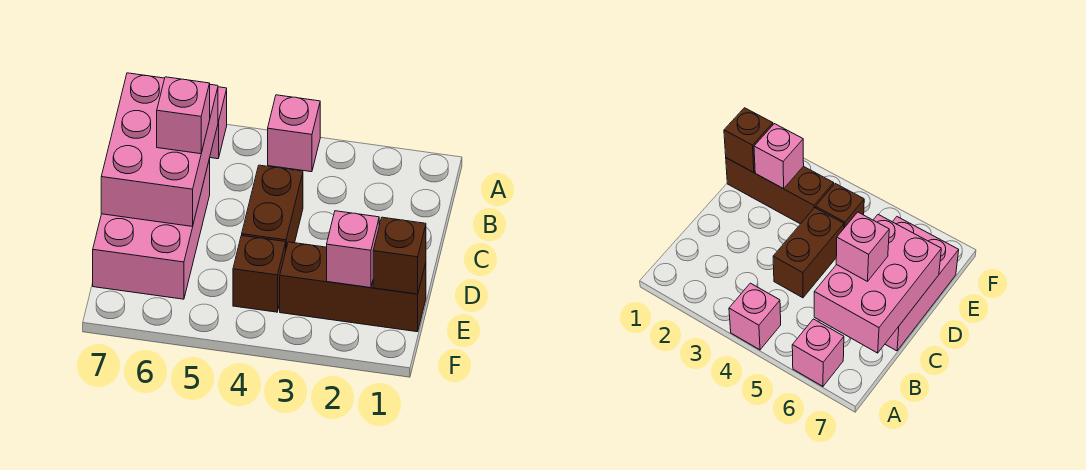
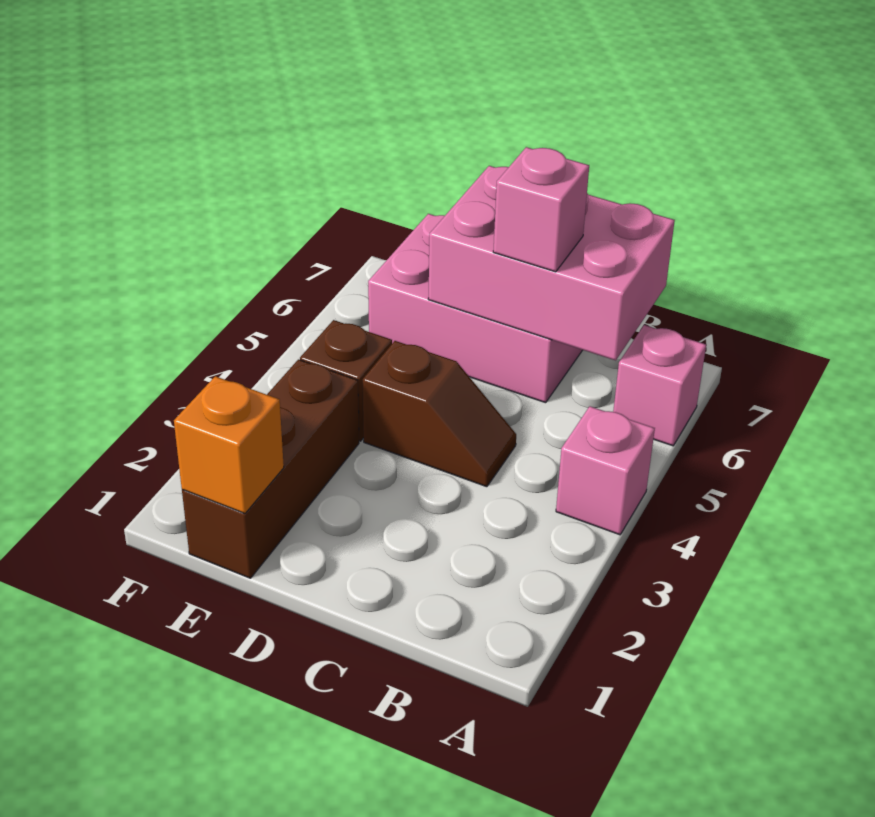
brown 1x2 brick [242,165,303,248] -> brown 1x2 slope [363,341,516,487]
brown 1x1 brick [373,217,426,294] -> orange 1x1 brick [174,376,284,514]
pink 1x1 brick [327,211,379,288] -> none

